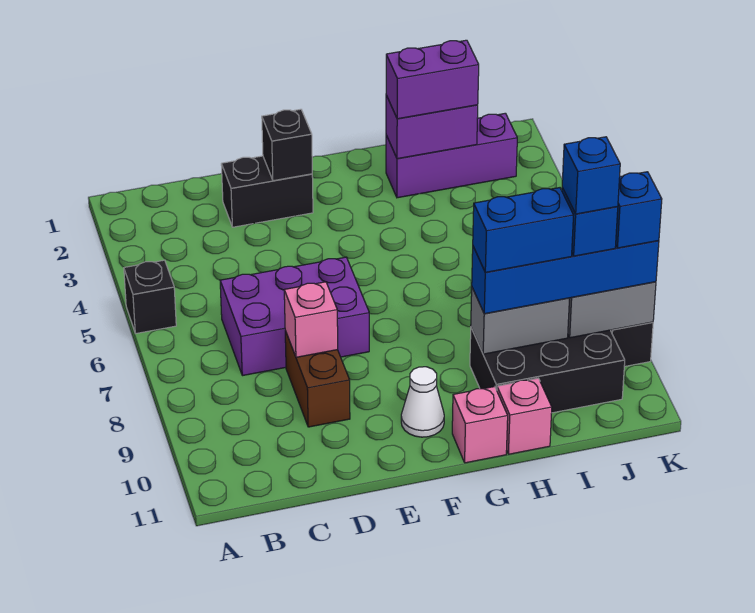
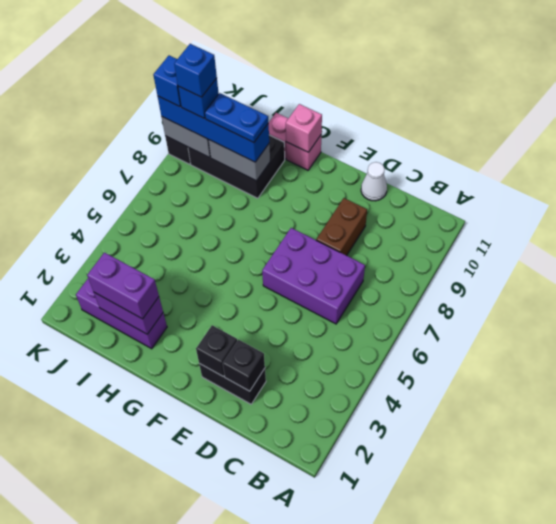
black 1x1 brick [124,260,176,333] -> black 1x1 brick moved to [223,340,265,391]
pink 1x1 brick [284,282,338,357] -> pink 1x1 brick moved to [286,104,322,152]
white 1x1 cone [401,367,444,437] -> white 1x1 cone moved to [361,162,387,201]
blue 1x2 brick [473,188,574,272] -> blue 1x2 plate [205,93,268,143]

